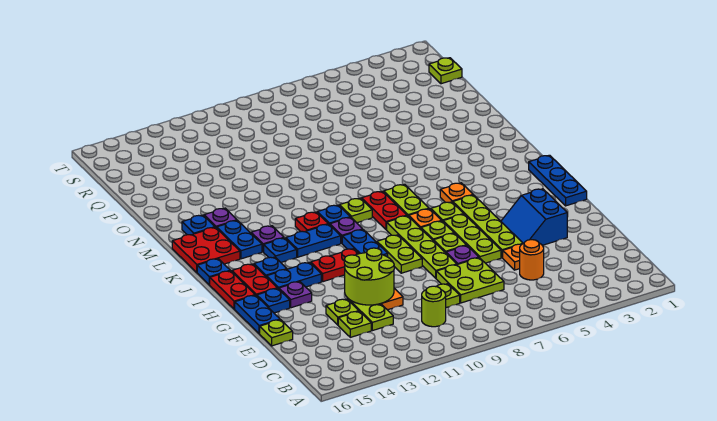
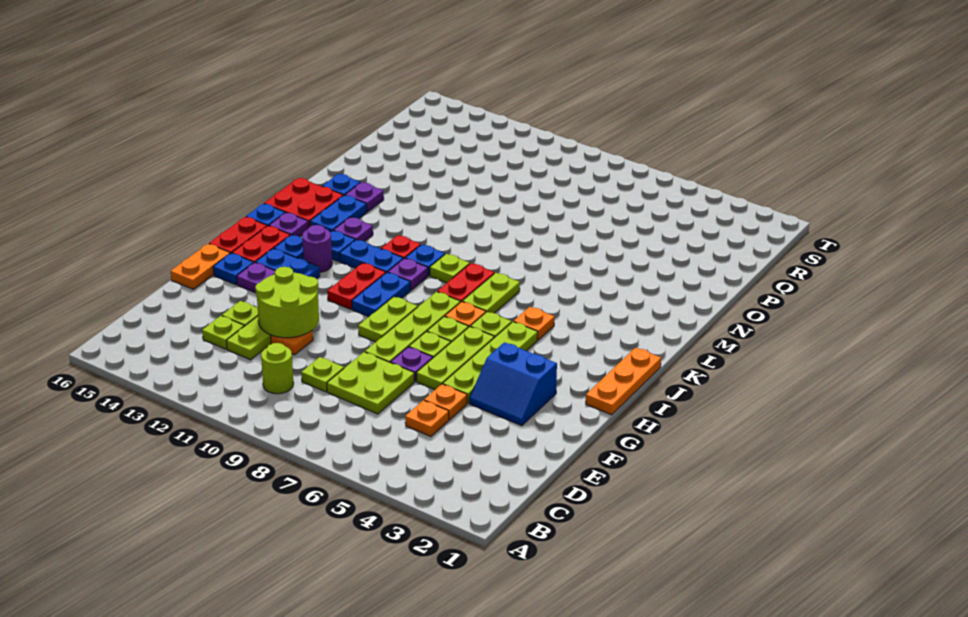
orange 1x1 round brick [520,240,544,280] -> orange 1x1 plate [405,400,449,437]
lime 1x1 plate [260,320,293,346] -> none
blue 2x2 slope [501,189,567,245] -> blue 2x2 slope turned to [469,342,557,426]
blue 1x2 plate [235,295,280,334] -> orange 1x2 plate [171,244,230,289]
blue 1x3 plate [529,155,587,206] -> orange 1x3 plate [586,348,661,415]
red 1x2 plate [311,249,359,282] -> red 1x2 plate turned to [327,263,386,309]
none -> purple 1x1 round brick [302,225,332,272]
none -> purple 1x1 plate [269,212,309,237]
lime 1x1 plate [429,58,462,84] -> none

